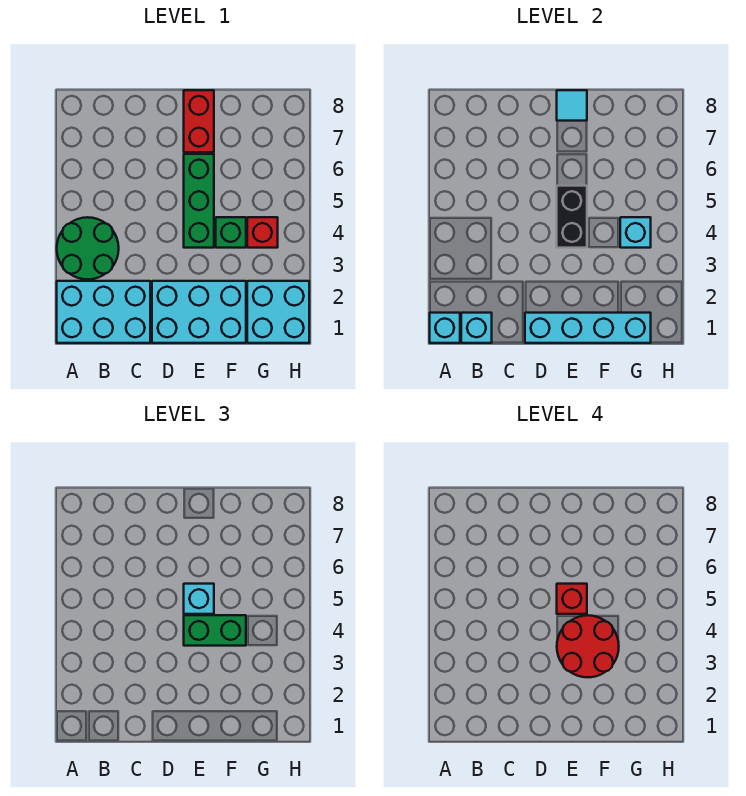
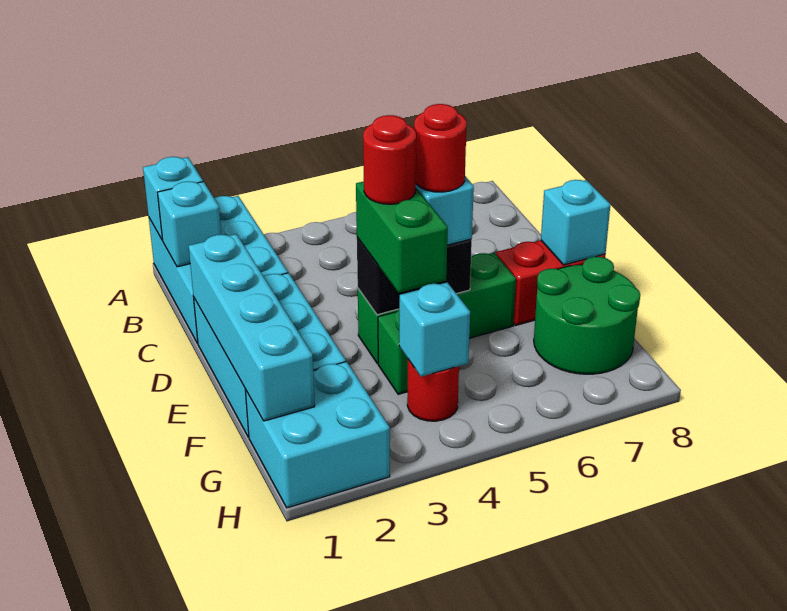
green 2x2 round brick [57,217,119,279] -> green 2x2 round brick moved to [534,257,640,374]
red 2x2 round brick [557,615,619,677] -> red 1x1 round brick [363,115,416,204]
red 1x1 brick [557,584,587,614] -> red 1x1 round brick [414,104,467,192]
cyan 1x1 tile [557,90,587,121] -> cyan 1x1 brick [541,180,610,265]
red 1x1 brick [247,217,278,248] -> red 1x1 round brick [407,359,459,421]

